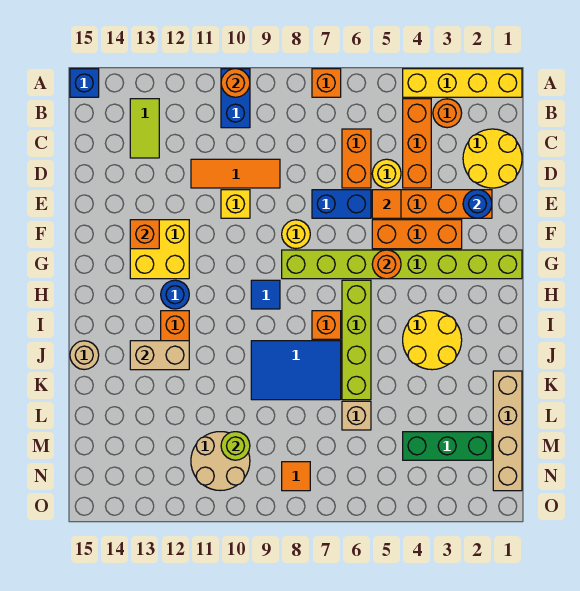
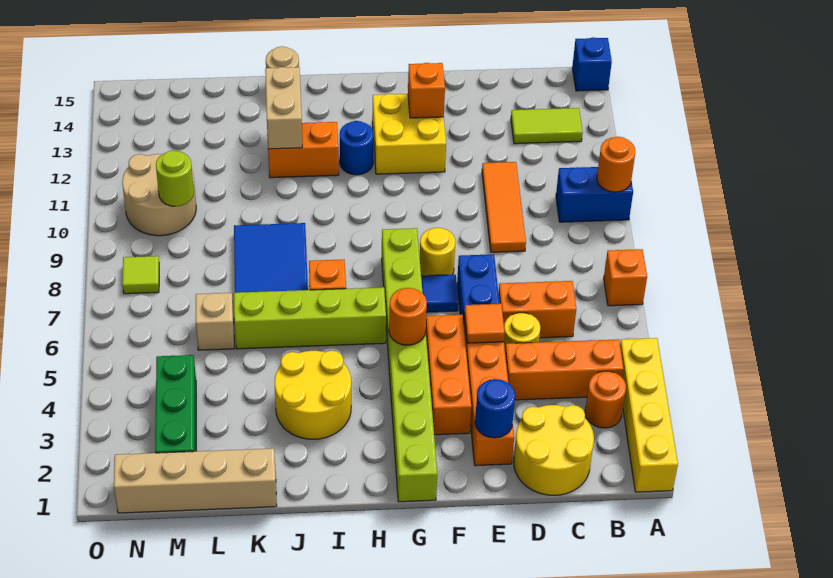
yellow 1x1 brick [221,190,250,218] -> none
blue 1x1 tile [251,280,280,309] -> blue 1x1 tile moved to [421,275,458,312]
orange 1x1 tile [282,462,310,491] -> lime 1x1 tile [122,256,159,294]

